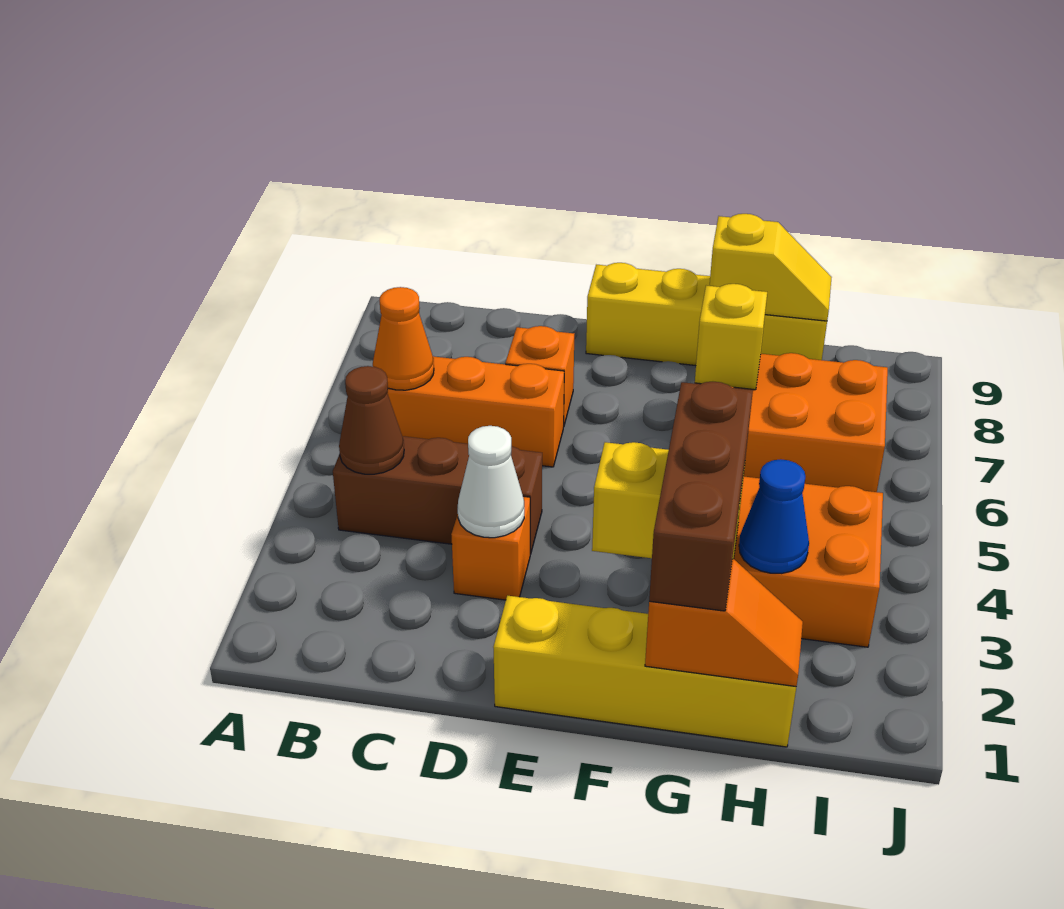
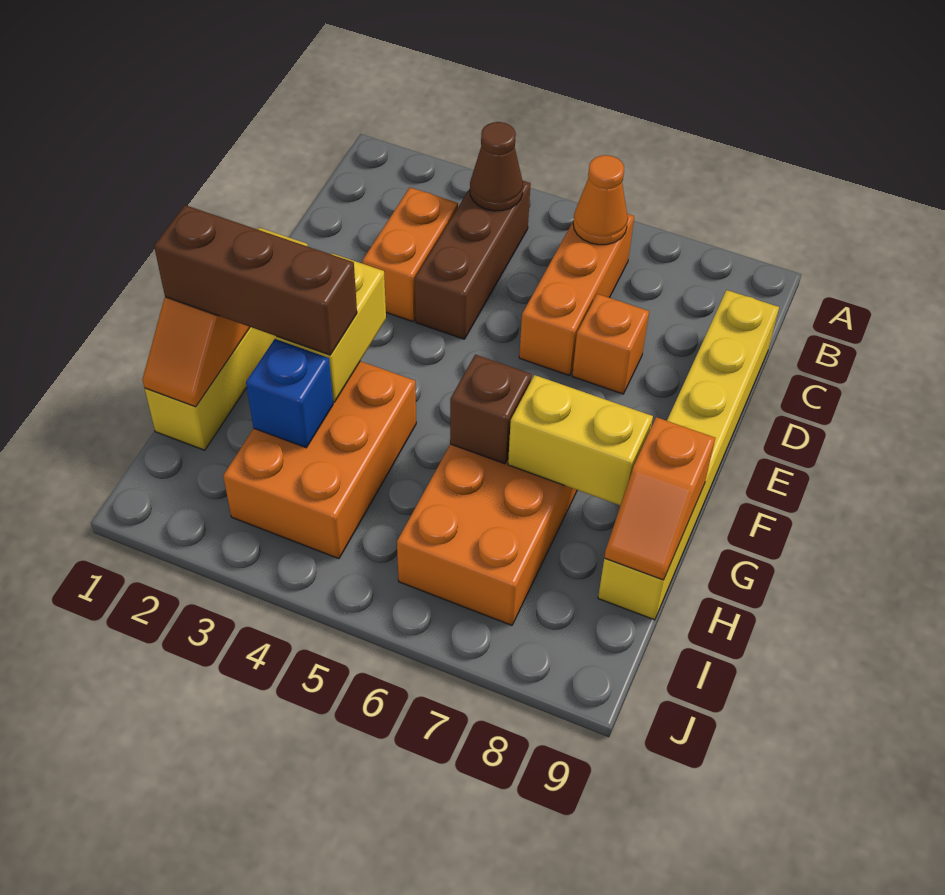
orange 1x1 brick [451,496,530,600] -> orange 1x2 brick [362,188,458,322]
white 1x1 cone [458,426,524,538] -> none
yellow 1x4 brick [586,263,827,366] -> yellow 1x6 brick [598,290,779,620]
none -> brown 1x1 brick [450,355,531,464]
yellow 1x1 brick [695,284,767,390] -> yellow 1x2 brick [508,375,653,506]
yellow 1x2 slope [710,214,832,321] -> orange 1x2 slope [604,417,715,580]
blue 1x1 cone [739,459,809,573] -> blue 1x1 brick [246,339,333,448]

